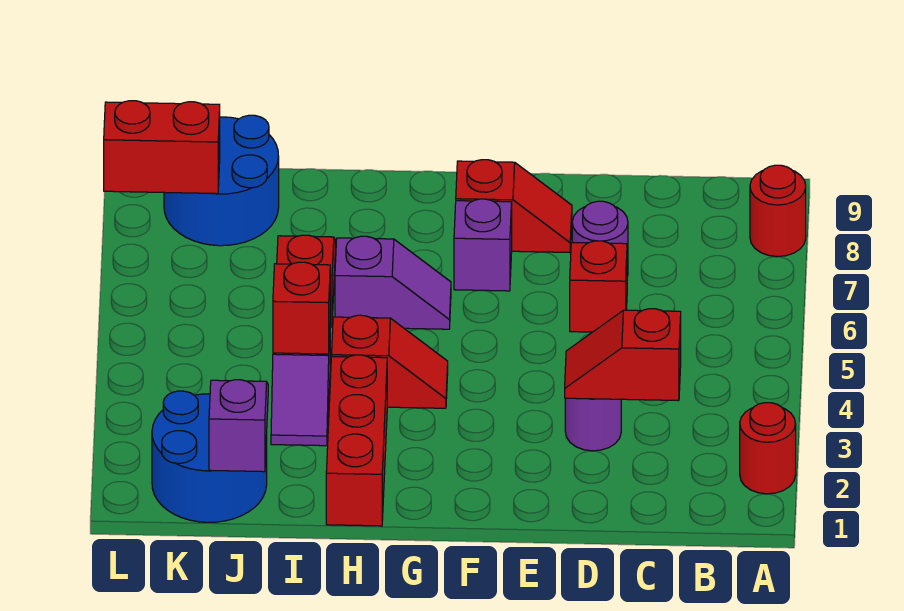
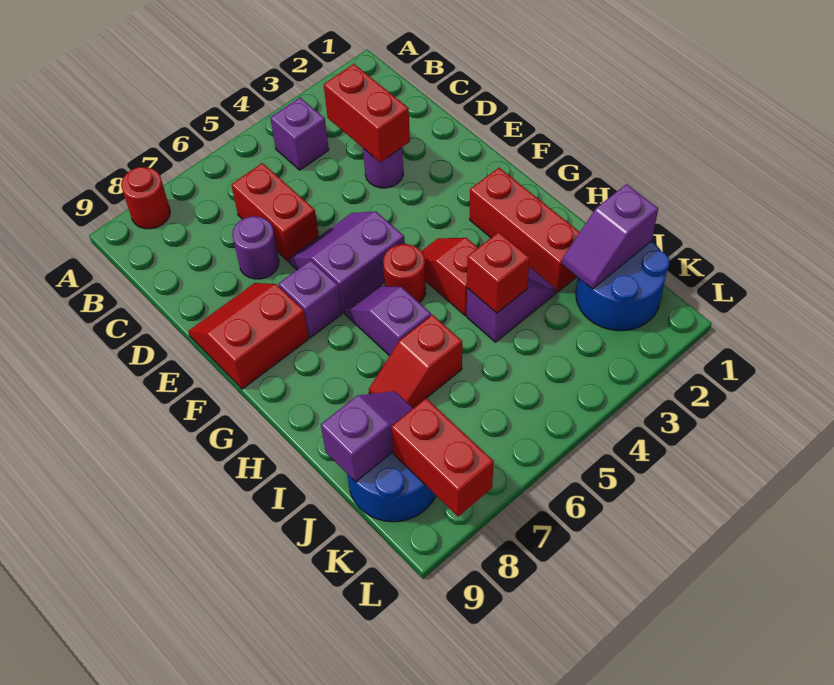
red 1x1 round brick [740,403,796,494] -> red 1x1 round brick moved to [383,244,426,303]
none -> purple 1x1 brick [270,98,329,170]
red 1x2 slope [565,309,681,401] -> red 1x2 brick [324,64,410,162]
red 1x1 brick [570,241,627,332] -> red 1x2 brick [231,163,319,262]
none -> purple 2x2 slope [289,212,405,313]
red 1x2 slope [456,160,572,252] -> red 2x2 slope [188,283,309,389]
red 1x3 brick [326,355,387,526] -> red 1x3 brick turned to [470,168,580,293]
none -> purple 1x2 slope [321,391,413,482]

